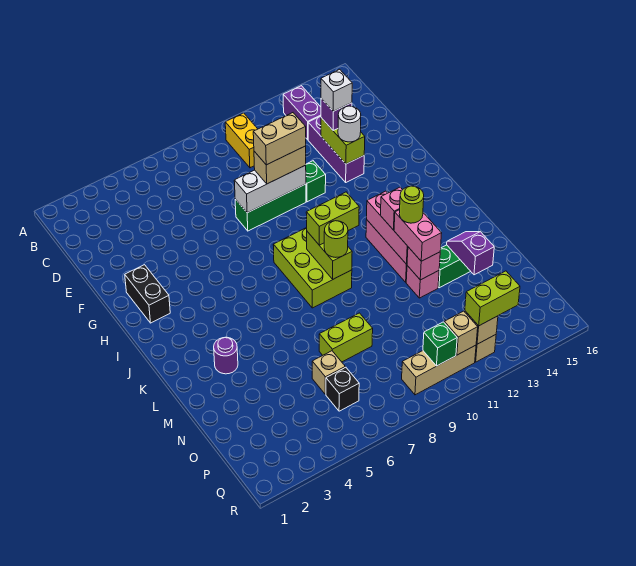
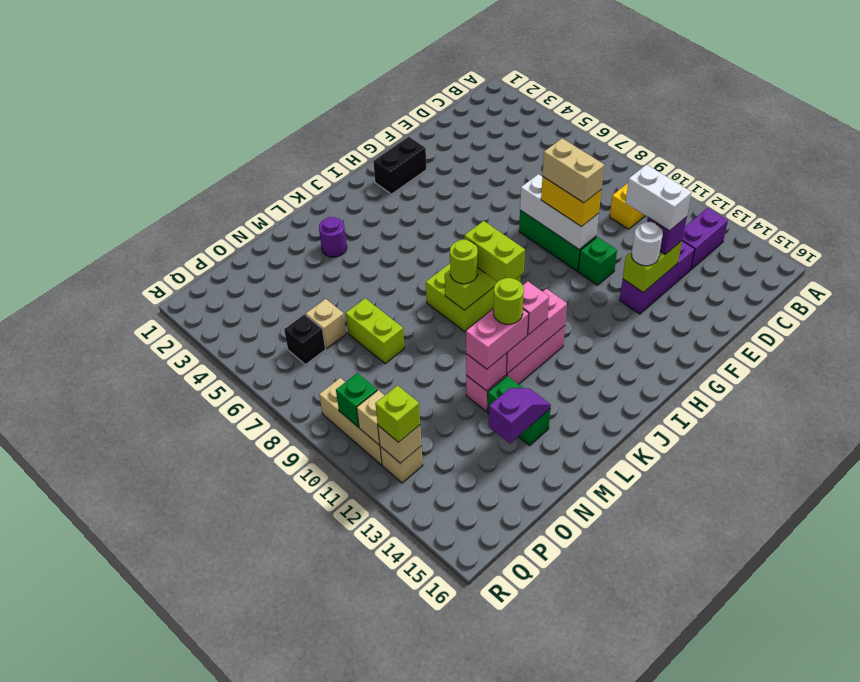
white 1x1 brick [321,69,352,111] -> white 1x2 brick [625,165,692,231]
tan 1x2 brick [254,146,306,184] -> yellow 1x2 brick [541,177,602,227]
lime 1x2 brick [465,271,520,326] -> lime 1x1 brick [375,385,420,442]

